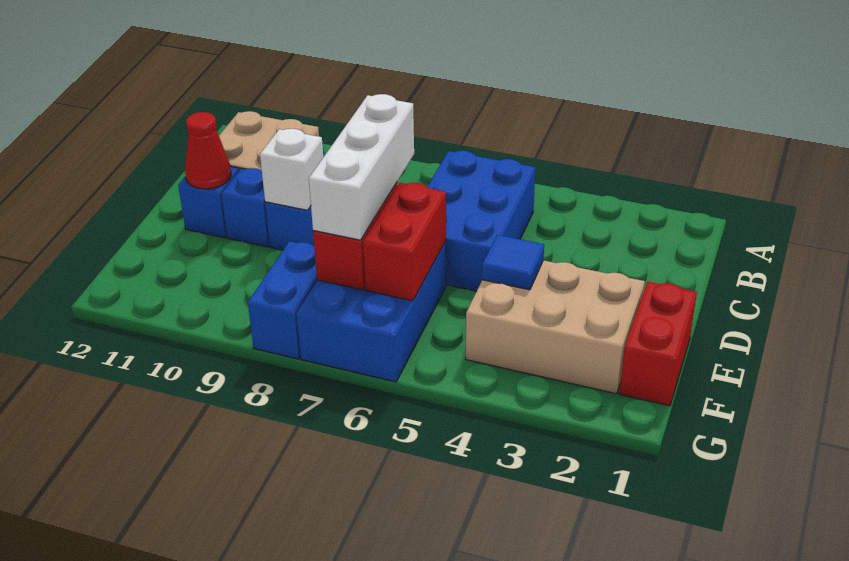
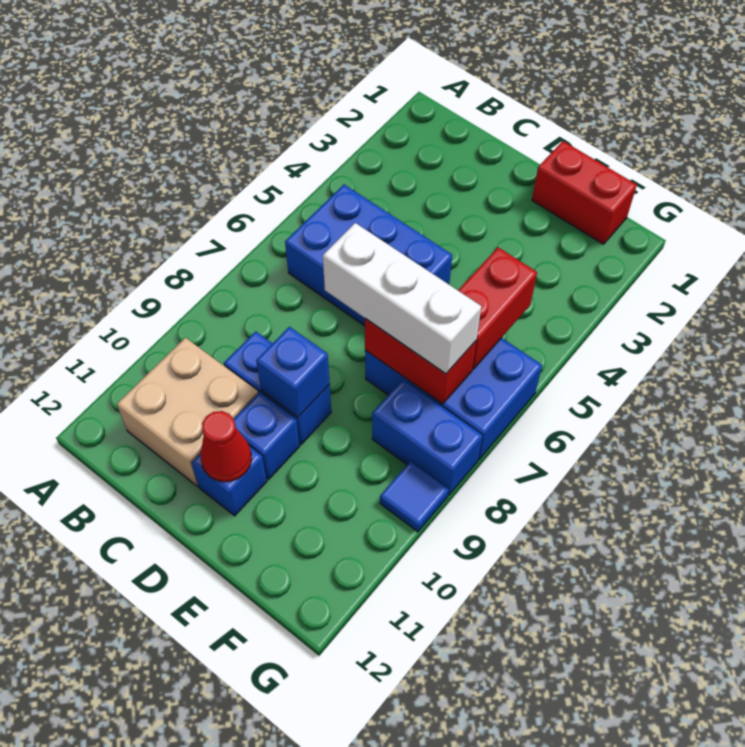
white 1x1 brick [260,129,323,210] -> blue 1x1 brick [256,327,330,417]
tan 2x3 brick [466,260,645,394] -> none
blue 1x1 tile [482,235,544,290] -> blue 1x1 tile moved to [380,461,449,532]
red 1x2 brick [363,183,446,301] -> red 1x2 brick turned to [458,247,537,369]

